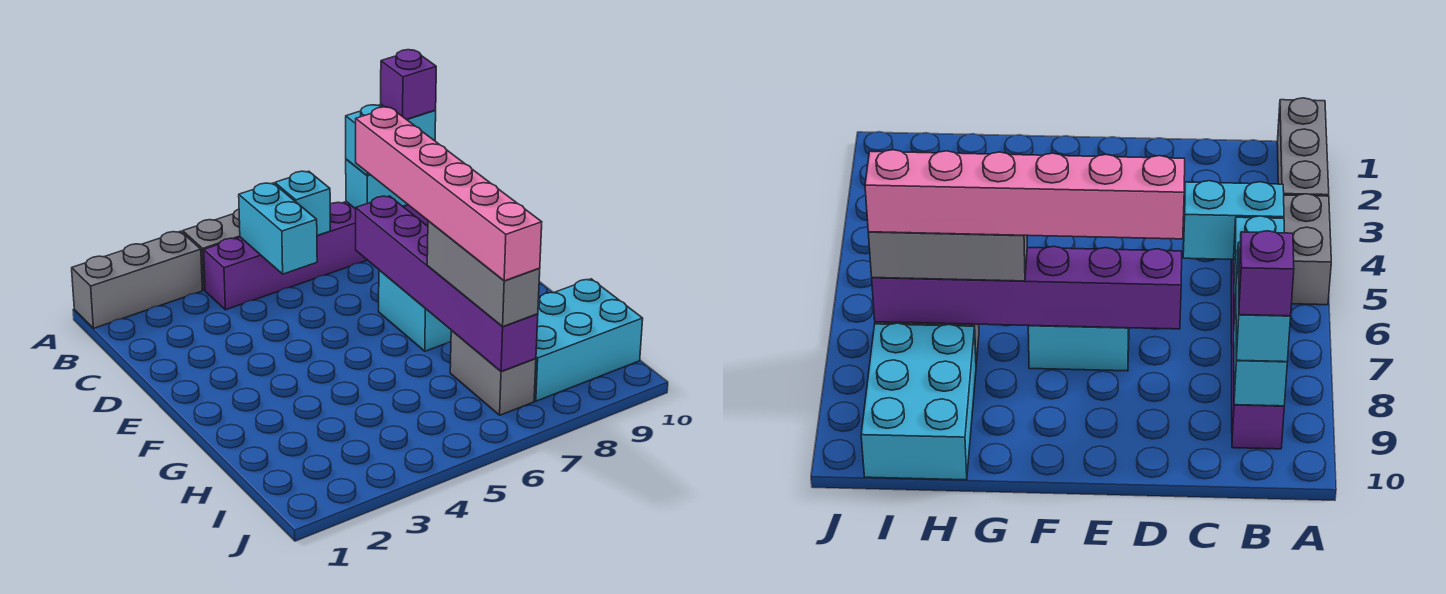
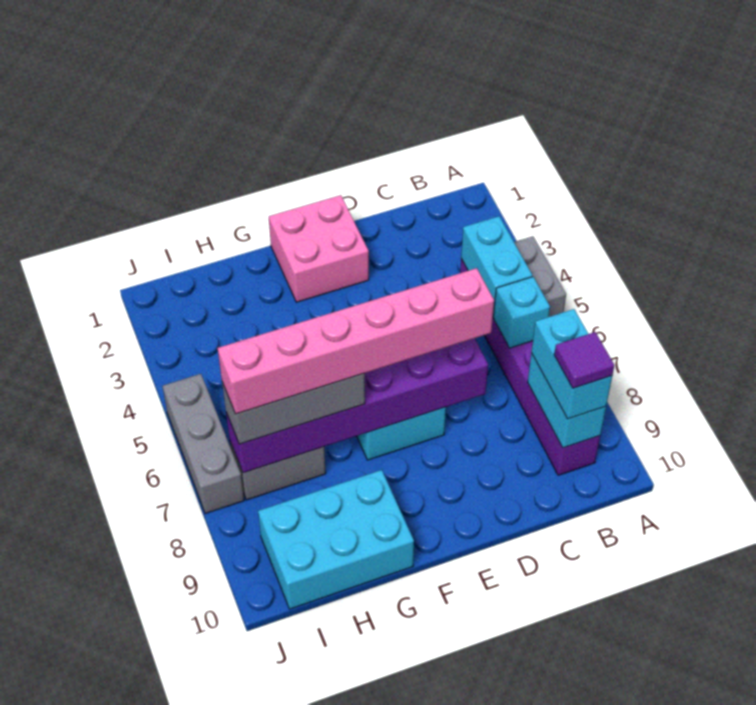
grey 1x3 brick [72,231,202,328] -> grey 1x3 brick moved to [162,374,244,514]
cyan 1x2 brick [239,183,317,274] -> cyan 1x2 brick turned to [461,216,532,317]
purple 1x1 brick [381,50,436,120] -> purple 1x1 tile [554,332,614,388]
none -> pink 2x2 brick [269,195,369,302]
cyan 2x3 brick [534,279,643,401] -> cyan 2x3 brick turned to [258,470,414,609]

